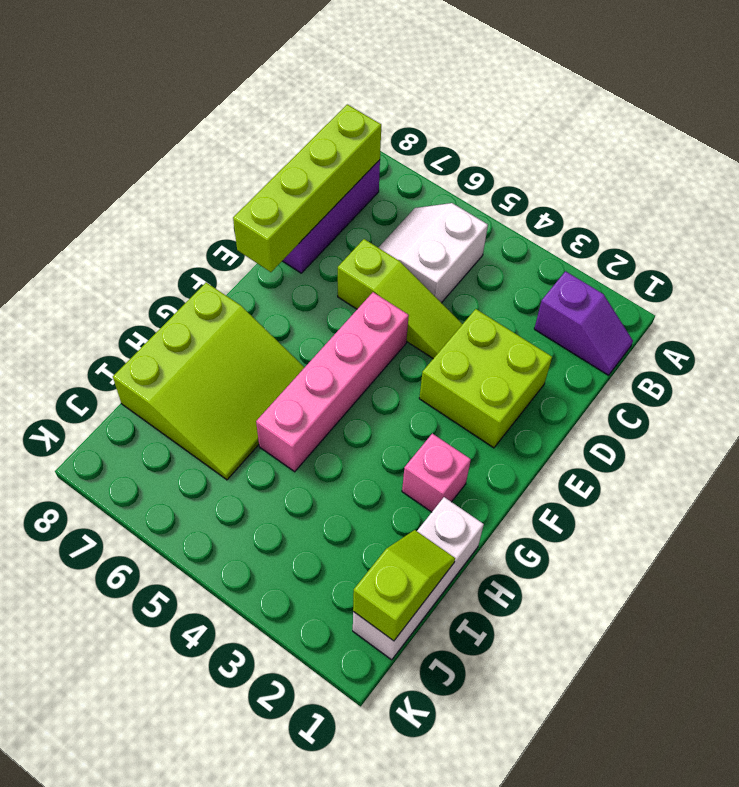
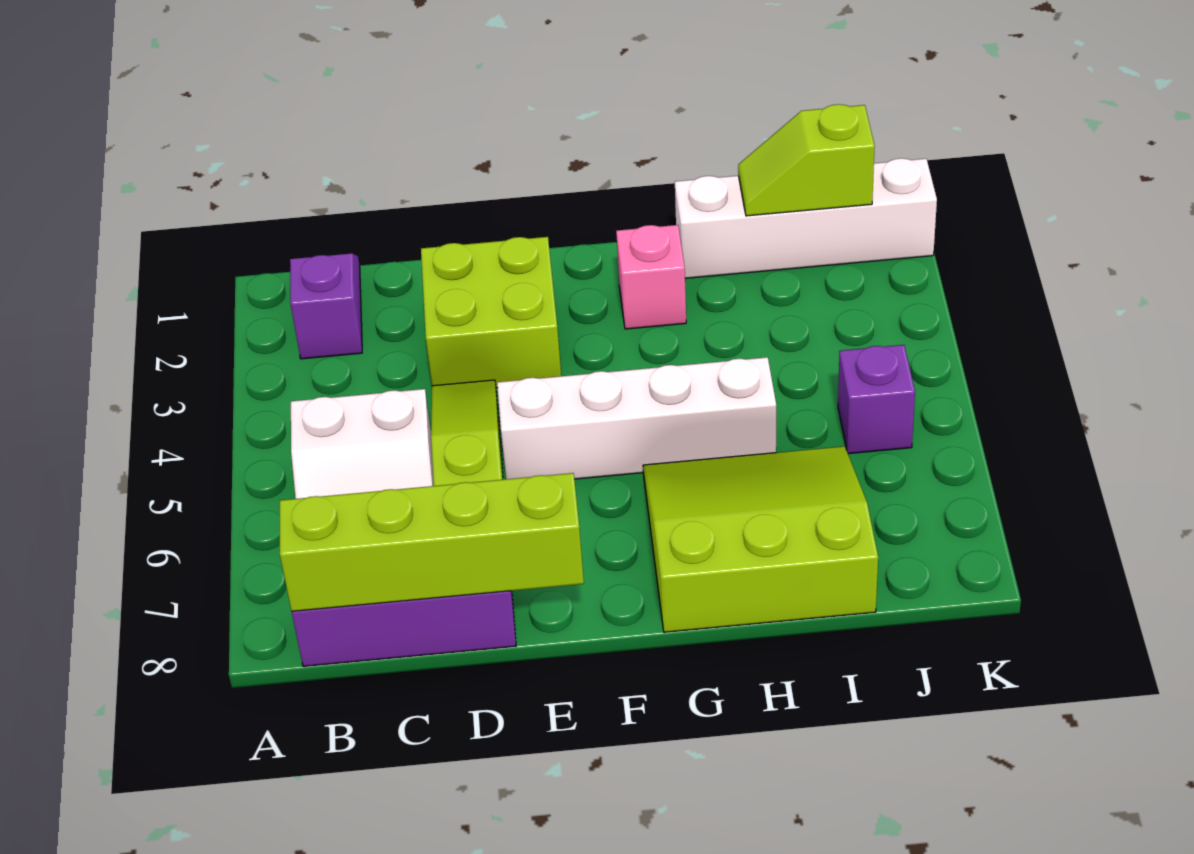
pink 1x4 brick [256,292,409,472] -> white 1x4 brick [497,357,776,479]
white 1x3 brick [353,497,484,660] -> white 1x4 brick [675,158,937,278]
none -> purple 1x1 brick [838,345,915,454]

